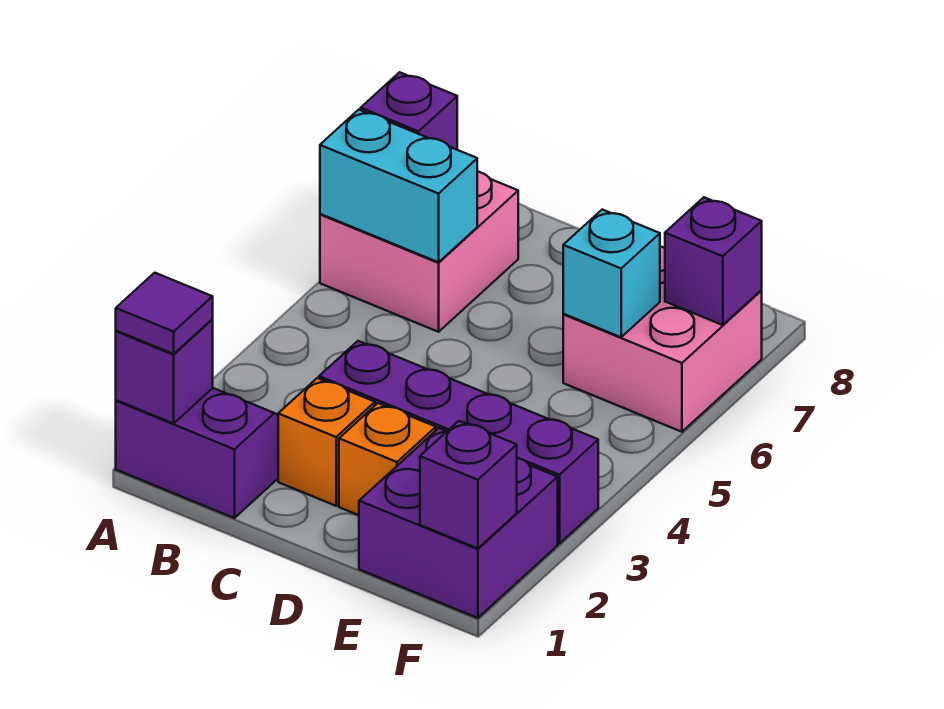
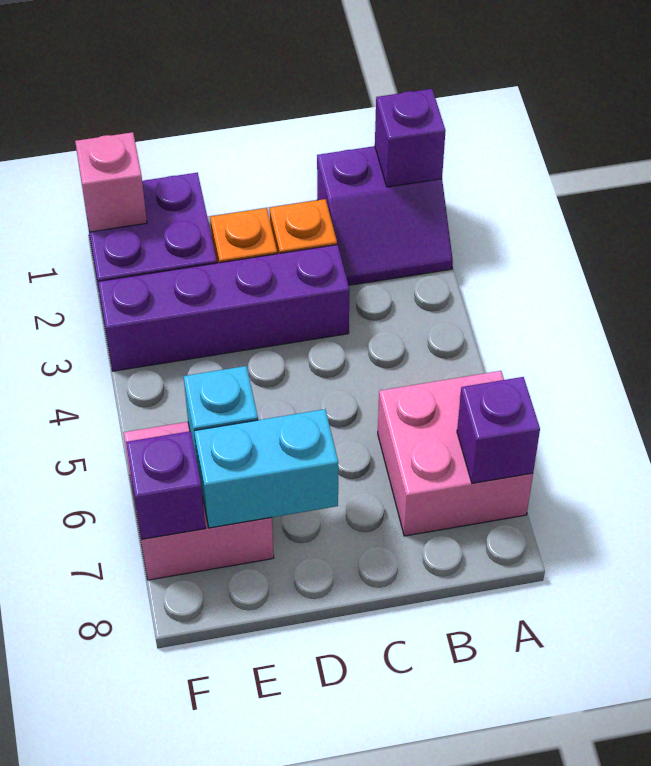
purple 1x1 tile [116,273,213,354] -> none
cyan 1x2 brick [320,110,477,262] -> cyan 1x2 brick moved to [194,409,338,528]
purple 1x1 brick [420,421,517,549] -> pink 1x1 brick [75,132,147,232]

